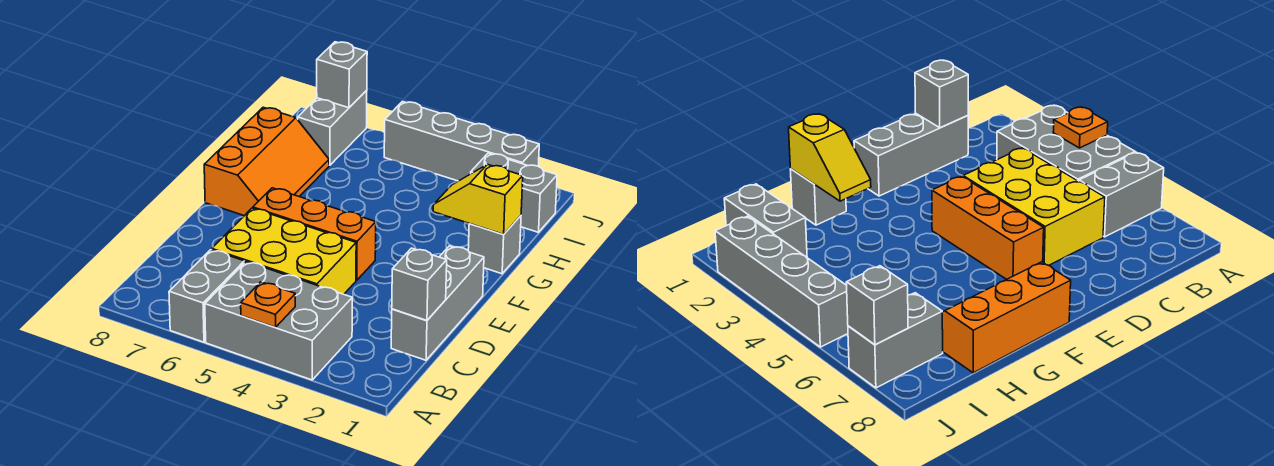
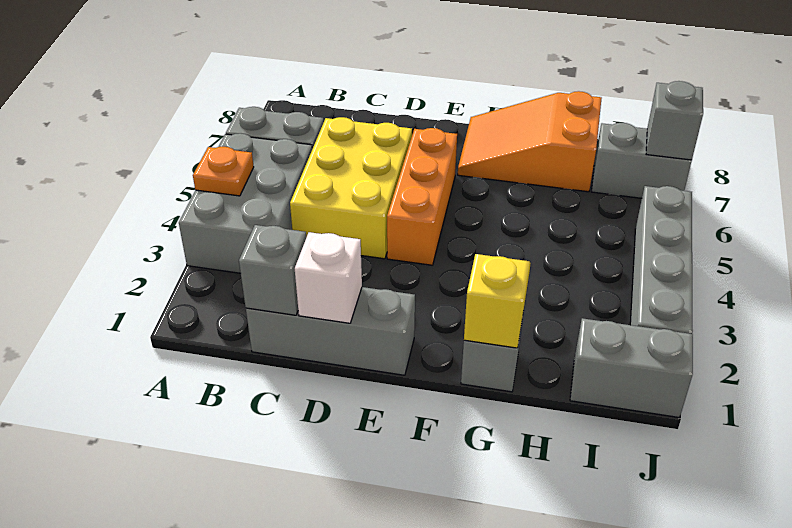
none -> white 1x1 brick [295,232,362,323]
orange 2x3 slope [204,107,329,216] -> orange 2x3 slope turned to [458,91,602,192]
grey 1x2 brick [471,153,557,232] -> grey 1x2 brick turned to [570,318,693,418]

